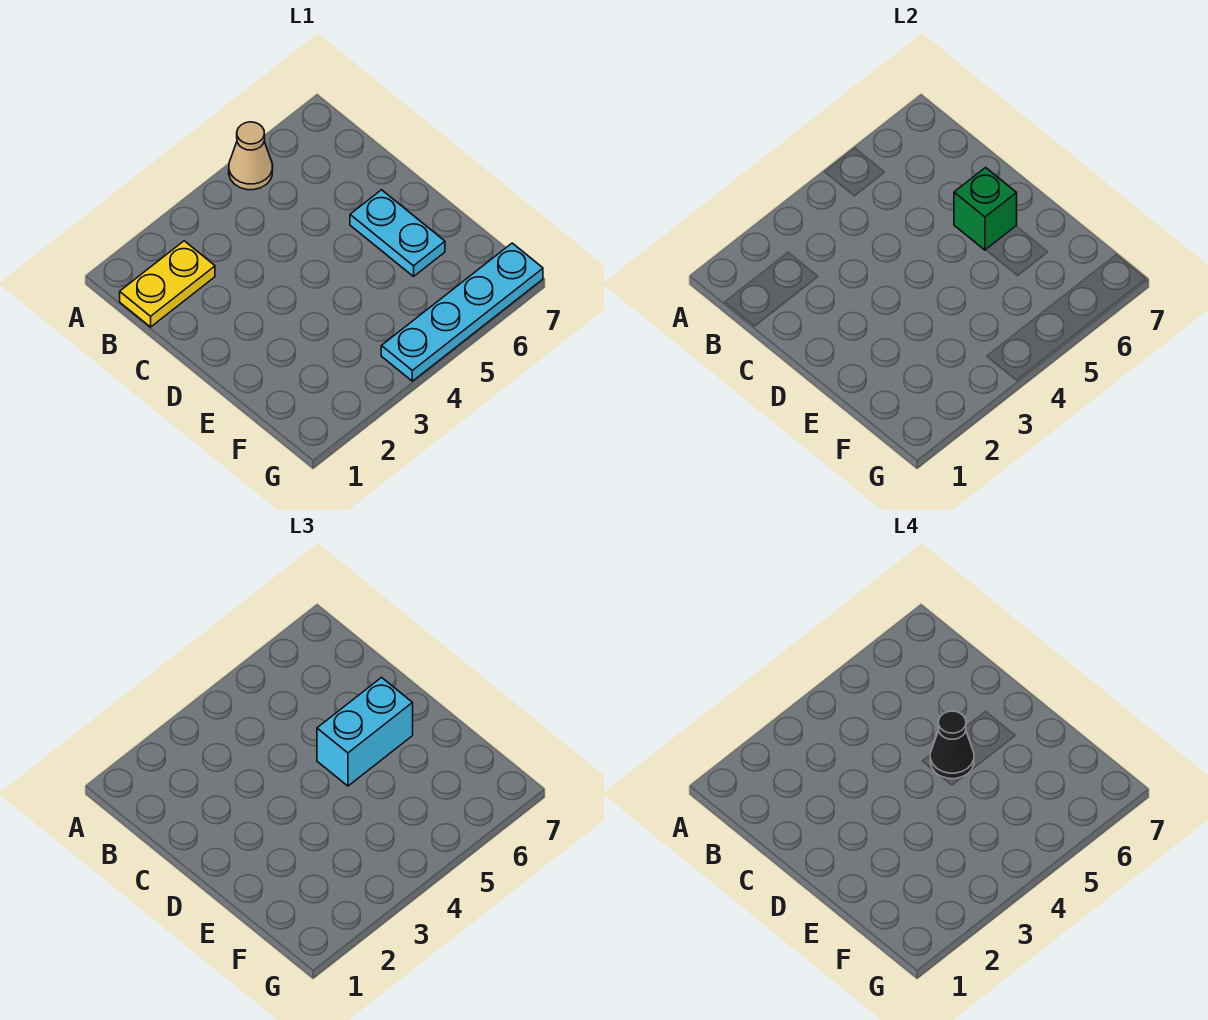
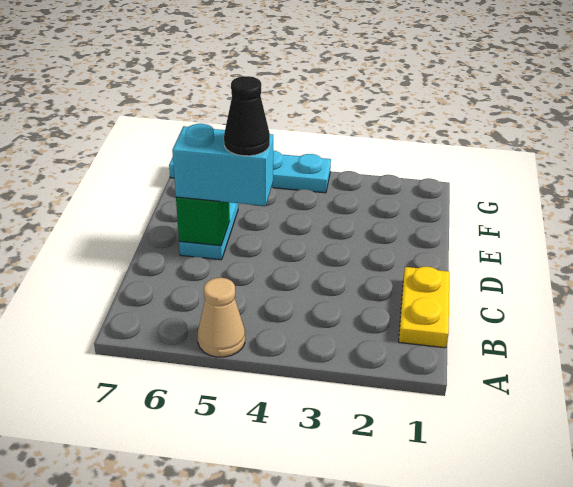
yellow 1x2 plate [120,241,215,327] -> yellow 1x2 plate turned to [399,267,449,348]

